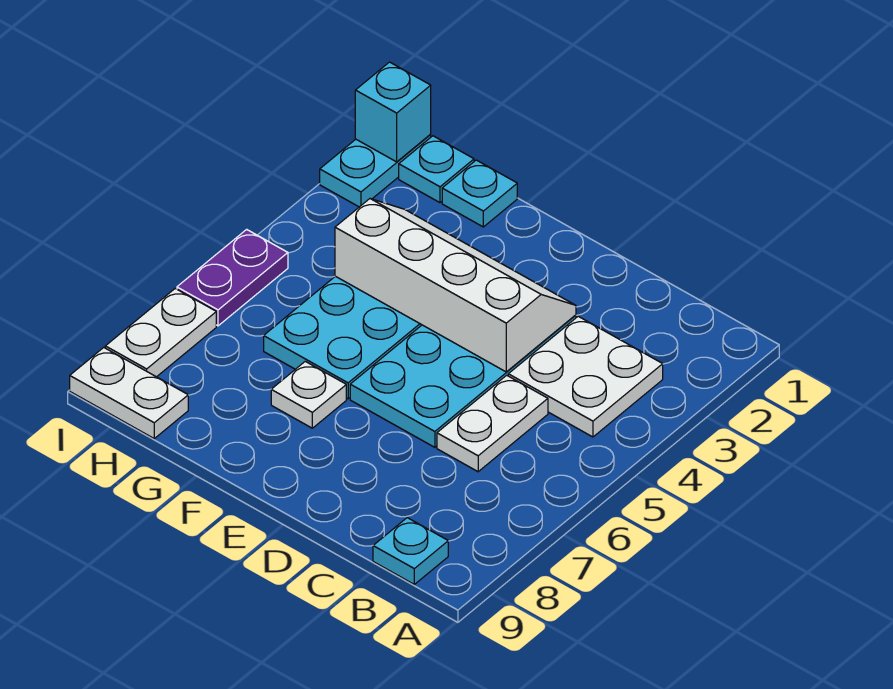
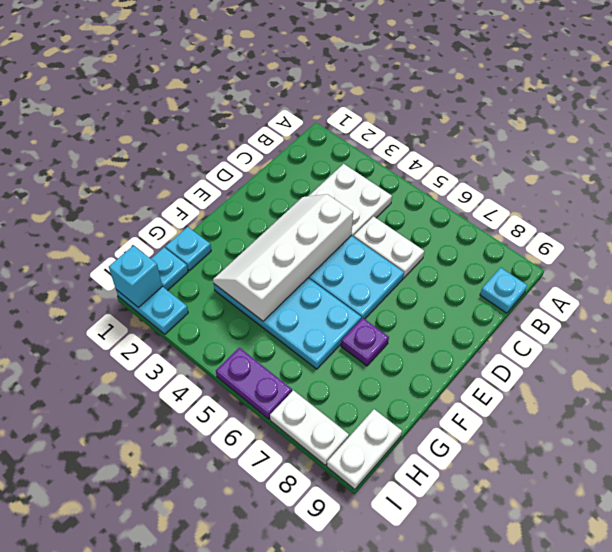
white 1x1 plate [271,361,346,428] -> purple 1x1 plate [341,318,389,366]

